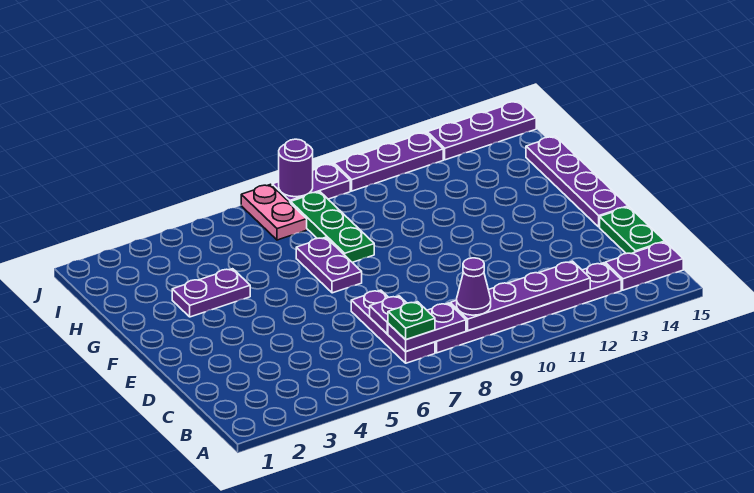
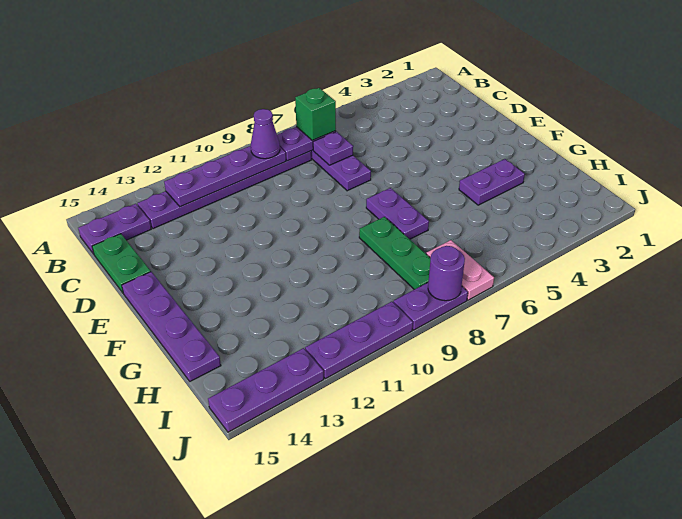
green 1x1 plate [388,302,435,340] -> green 1x1 brick [295,88,336,140]

